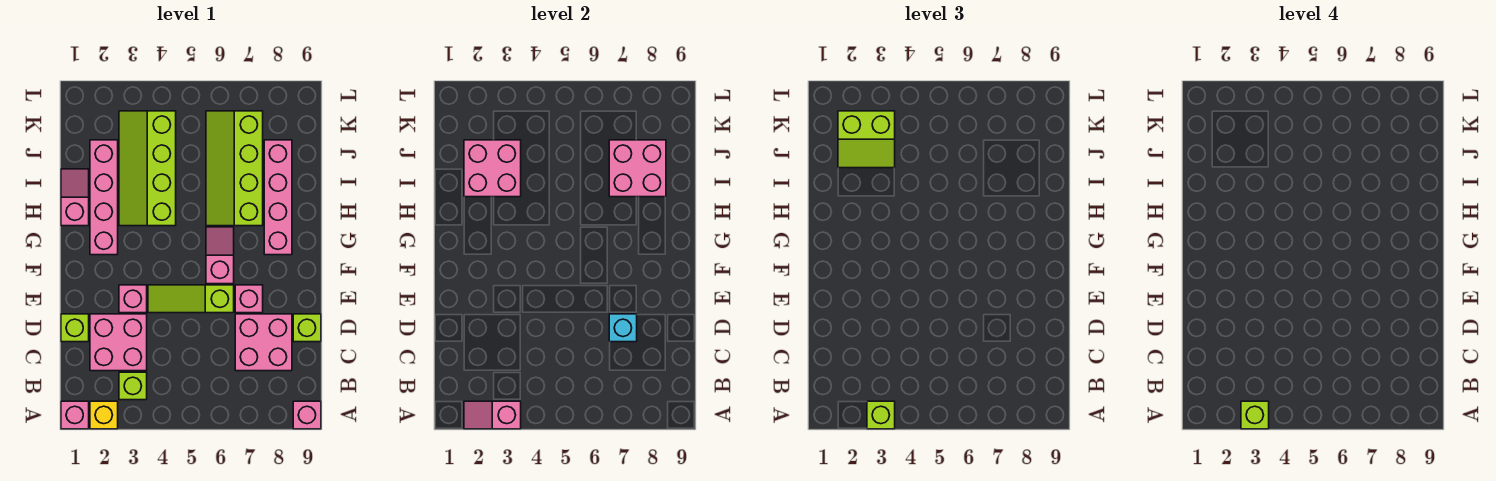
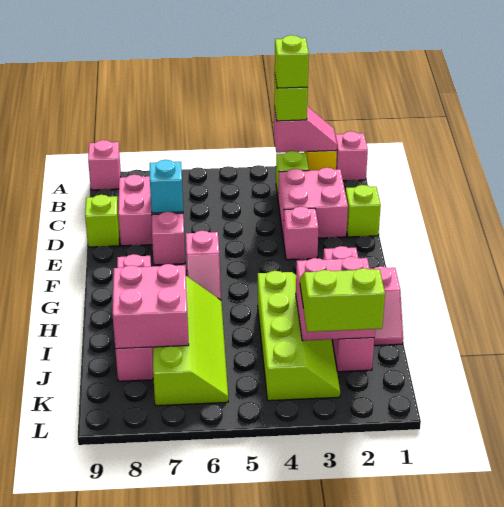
lime 1x3 slope [148,285,234,313] -> none

